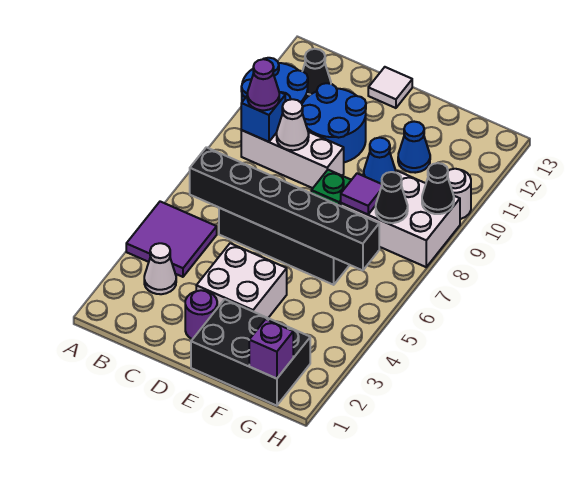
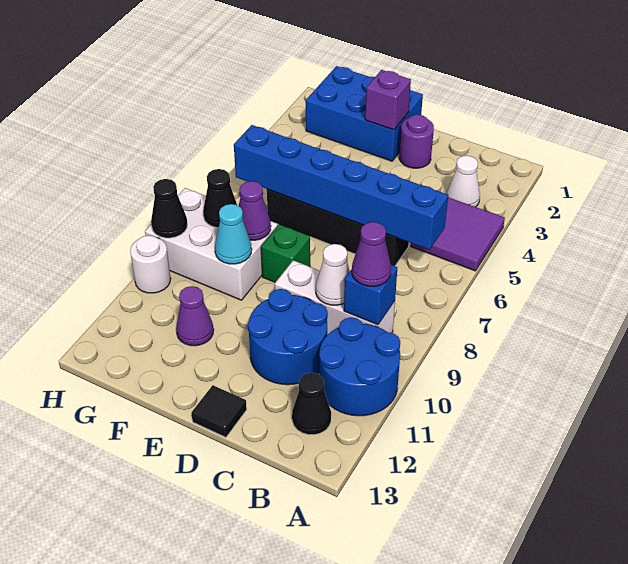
black 1x6 brick [190,147,379,271] -> blue 1x6 brick [234,125,448,250]
white 2x2 brick [196,243,287,318] -> none
white 1x1 tile [368,67,412,108] -> black 1x1 tile [192,385,247,437]
black 2x3 brick [191,299,310,406] -> blue 2x3 brick [306,66,423,161]
purple 1x1 tile [341,173,382,215] -> purple 1x1 cone [239,181,271,240]
blue 1x1 cone [364,138,396,184] -> cyan 1x1 cone [215,204,252,264]
blue 1x1 cone [398,122,430,173] -> purple 1x1 cone [176,286,214,346]
purple 1x1 brick [249,319,293,379] -> purple 1x1 brick moved to [365,70,411,130]

